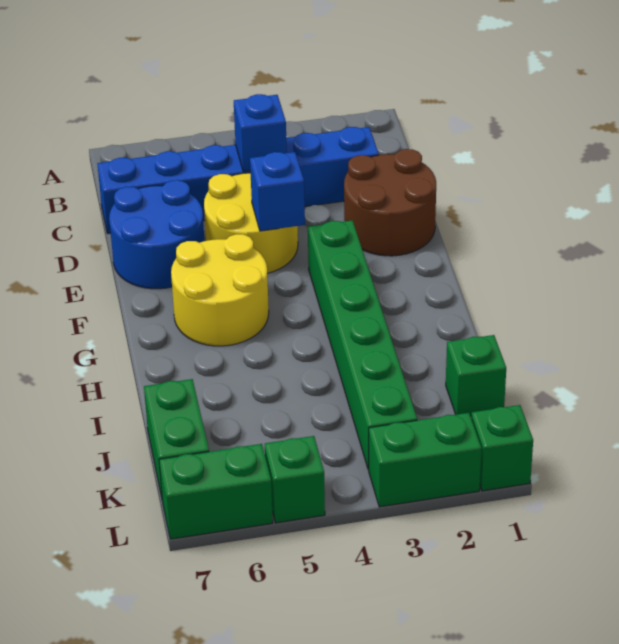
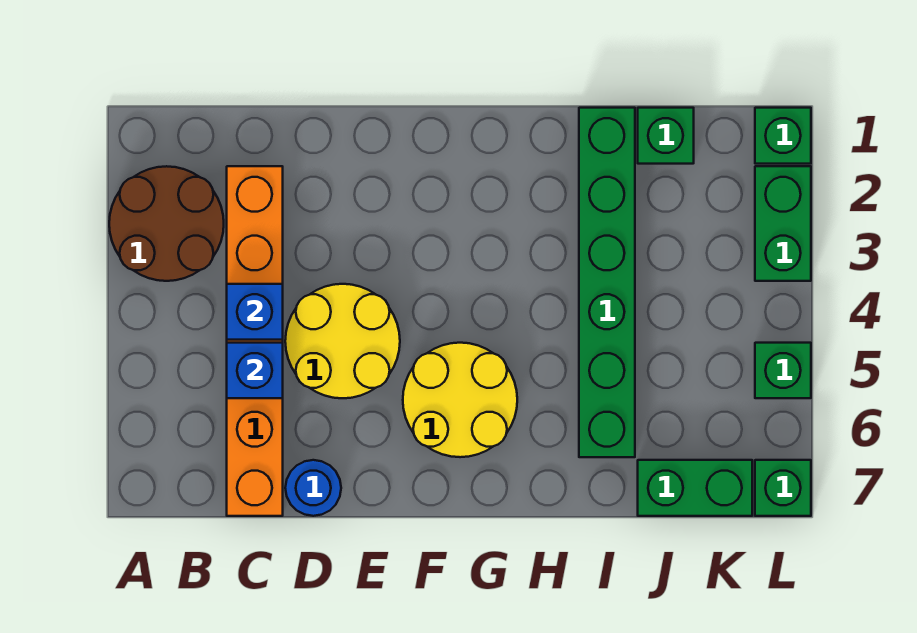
blue 1x6 brick [97,127,379,234] -> orange 1x6 brick [227,166,283,516]
brown 2x2 round brick [344,149,436,256] -> brown 2x2 round brick moved to [109,166,224,281]
blue 2x2 round brick [109,180,204,289] -> blue 1x1 round brick [285,460,341,516]
blue 1x1 brick [250,152,305,231] -> blue 1x1 brick moved to [227,343,283,398]
green 1x6 brick [308,220,417,470] -> green 1x6 brick turned to [579,108,635,457]
green 1x2 brick [159,444,273,539] -> green 1x1 brick [755,460,811,516]

